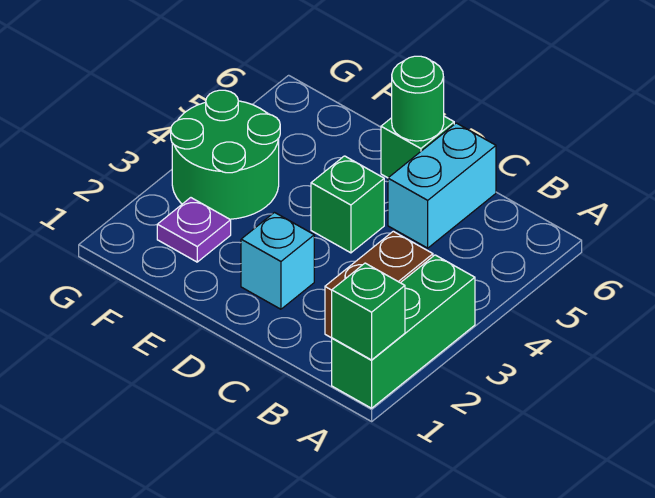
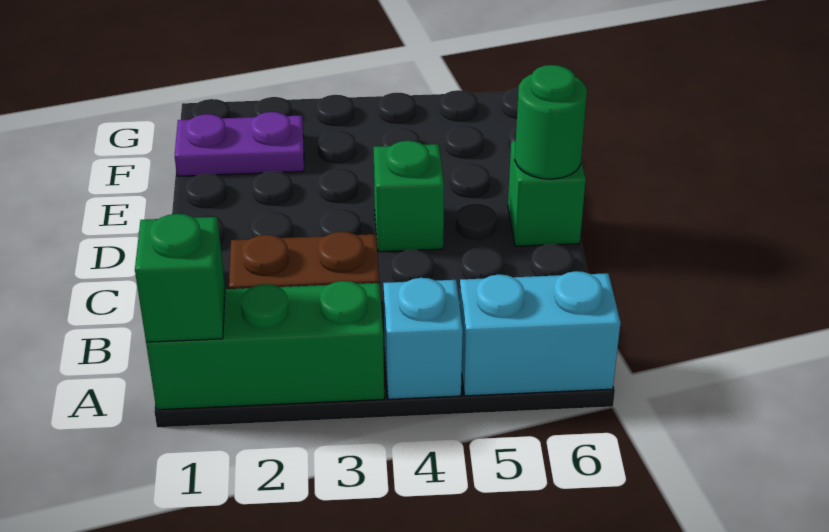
cyan 1x2 brick [388,123,496,248] -> cyan 1x2 brick moved to [459,271,621,396]
cyan 1x1 brick [241,213,314,309] -> cyan 1x1 brick moved to [383,278,463,399]
purple 1x1 plate [157,198,231,262] -> purple 1x2 plate [175,112,304,176]
green 2x2 round brick [171,90,280,219] -> none

